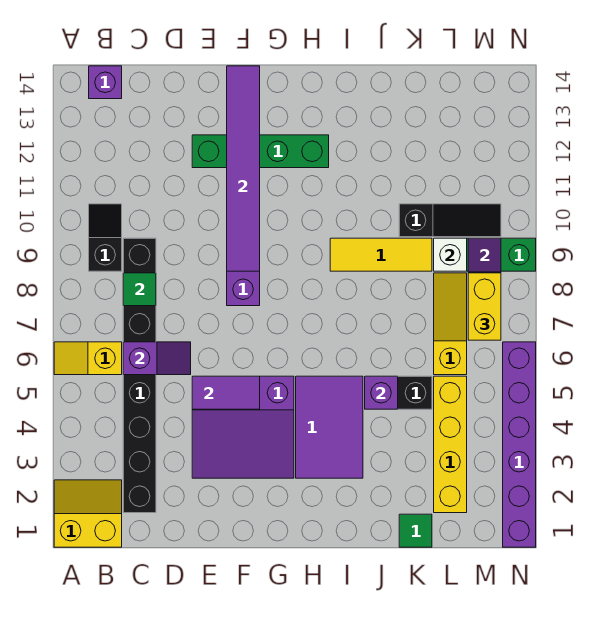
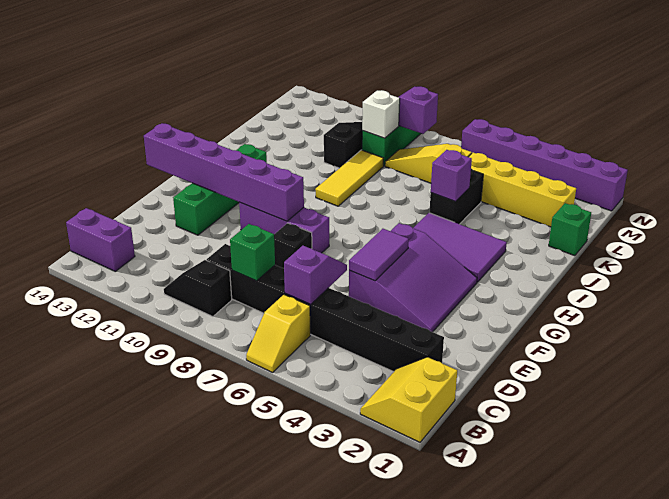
purple 1x1 brick [89,66,122,99] -> purple 1x2 brick [66,208,135,271]
green 1x1 tile [123,273,156,306] -> green 1x1 brick [230,224,275,281]
none -> black 1x1 brick [274,223,312,268]
purple 1x6 tile [227,66,260,271] -> purple 1x6 brick [144,124,304,221]
green 1x1 tile [399,514,432,547] -> green 1x1 brick [549,203,591,256]
yellow 1x2 brick [468,273,501,340] -> none

